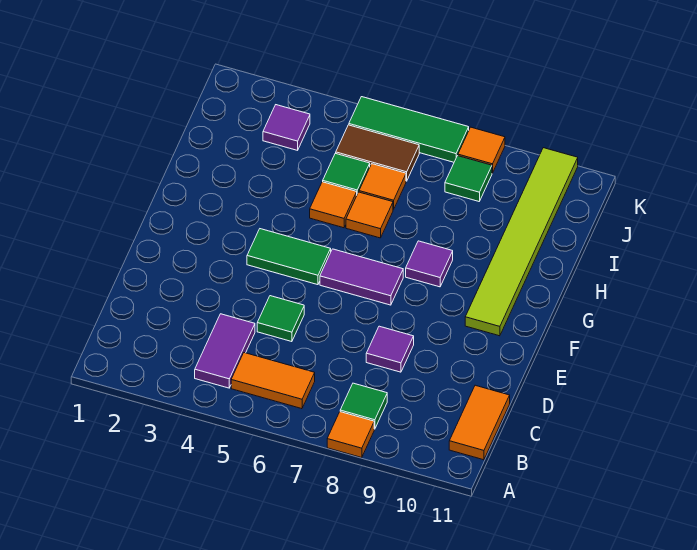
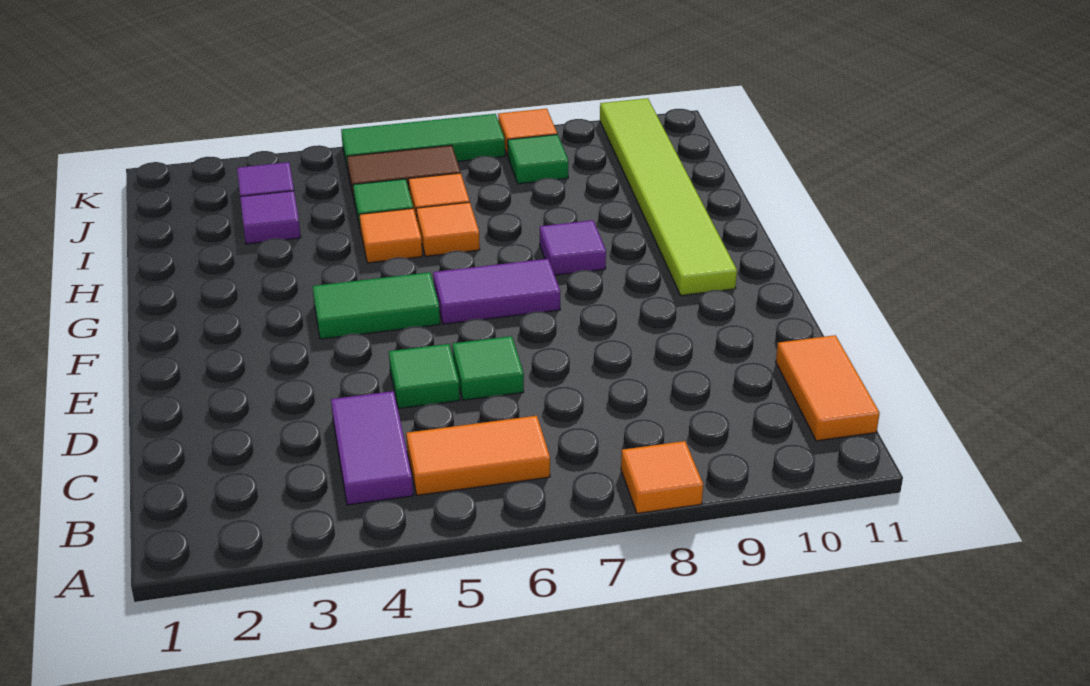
green 1x1 tile [340,383,387,429] -> green 1x1 tile moved to [452,336,524,400]
purple 1x1 tile [366,326,414,372] -> purple 1x1 tile moved to [240,191,301,244]

